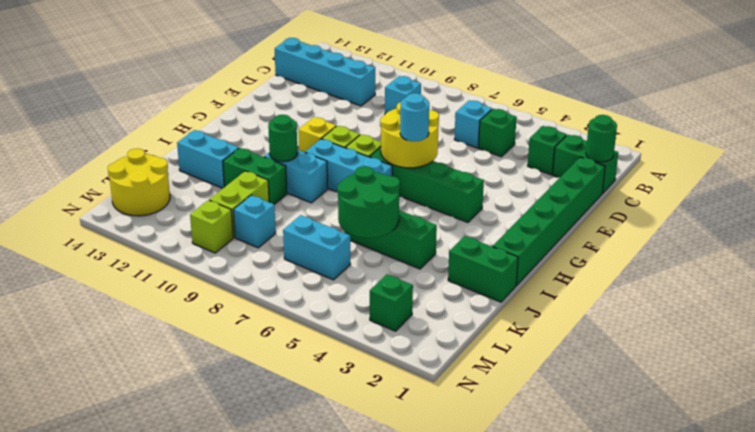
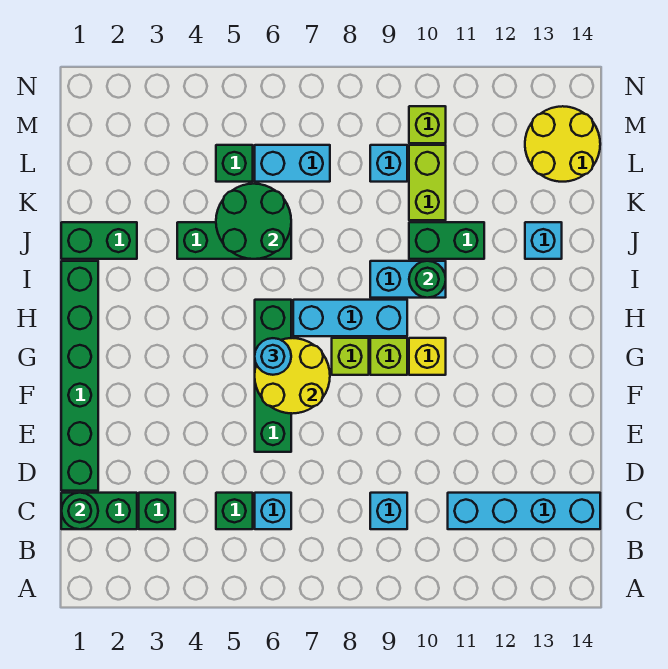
green 1x4 brick [370,147,484,222] -> green 1x4 brick turned to [255,300,291,452]
cyan 1x2 brick [177,130,239,188] -> cyan 1x1 brick [525,222,562,259]
green 1x1 brick [370,274,413,331] -> green 1x1 brick moved to [216,145,253,182]

